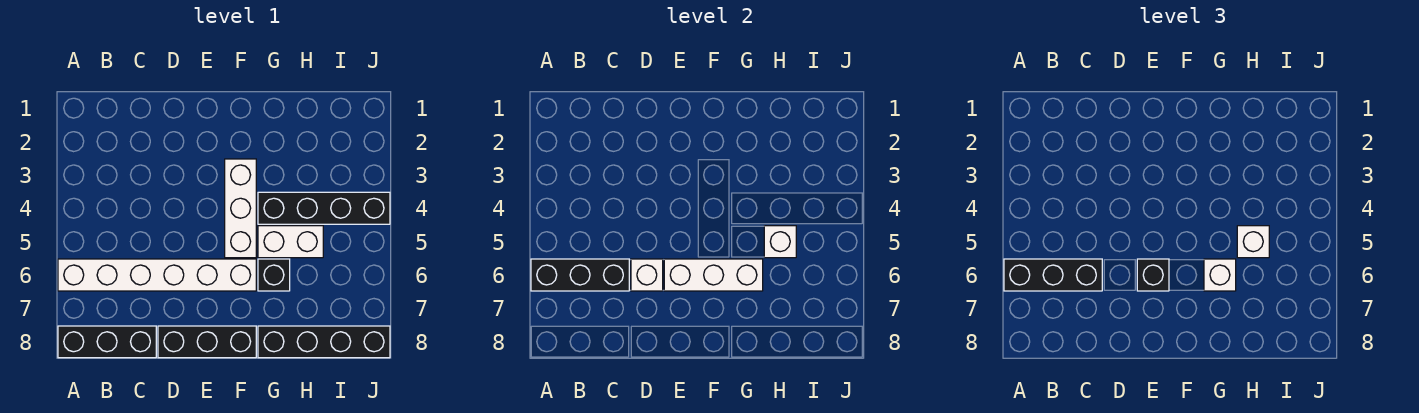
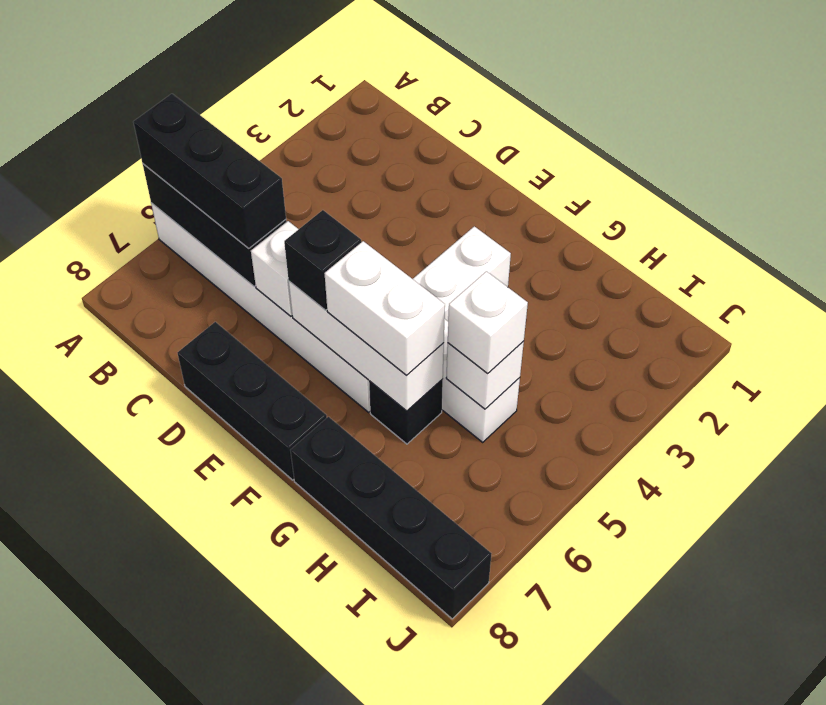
black 1x3 brick [58,326,156,358] -> none
black 1x4 brick [258,192,390,224] -> none
white 1x1 brick [1204,259,1236,291] -> white 1x2 brick [324,241,445,376]

